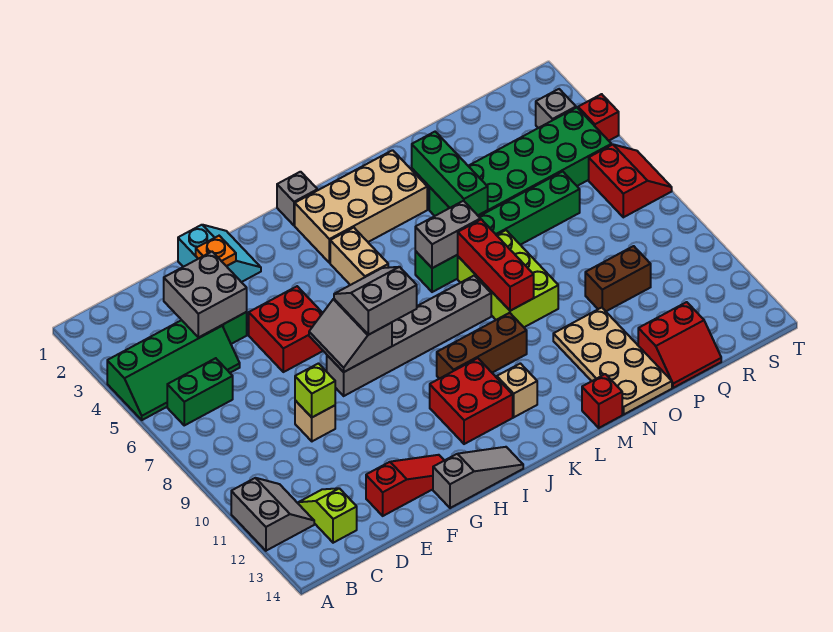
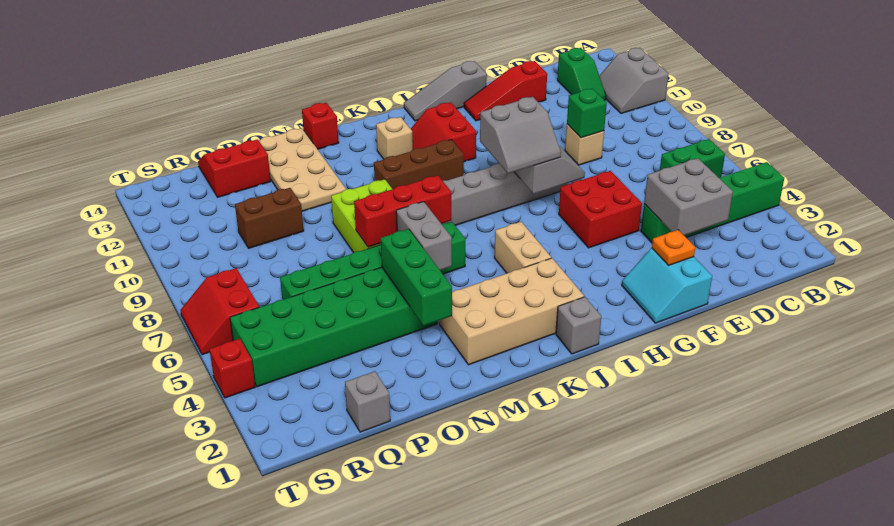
lime 1x2 slope [299,488,357,543] -> green 1x2 slope [557,48,606,100]
lime 1x1 brick [295,364,335,417] -> green 1x1 brick [567,88,607,138]
red 2x2 brick [430,358,513,444] -> red 2x2 slope [411,102,476,162]
grey 1x2 brick [415,201,481,268] -> grey 1x2 brick turned to [396,202,452,270]
red 1x3 brick [458,219,534,311] -> red 1x3 brick turned to [354,175,451,247]
grey 1x1 brick [536,89,576,128] -> grey 1x1 brick moved to [345,371,390,432]

